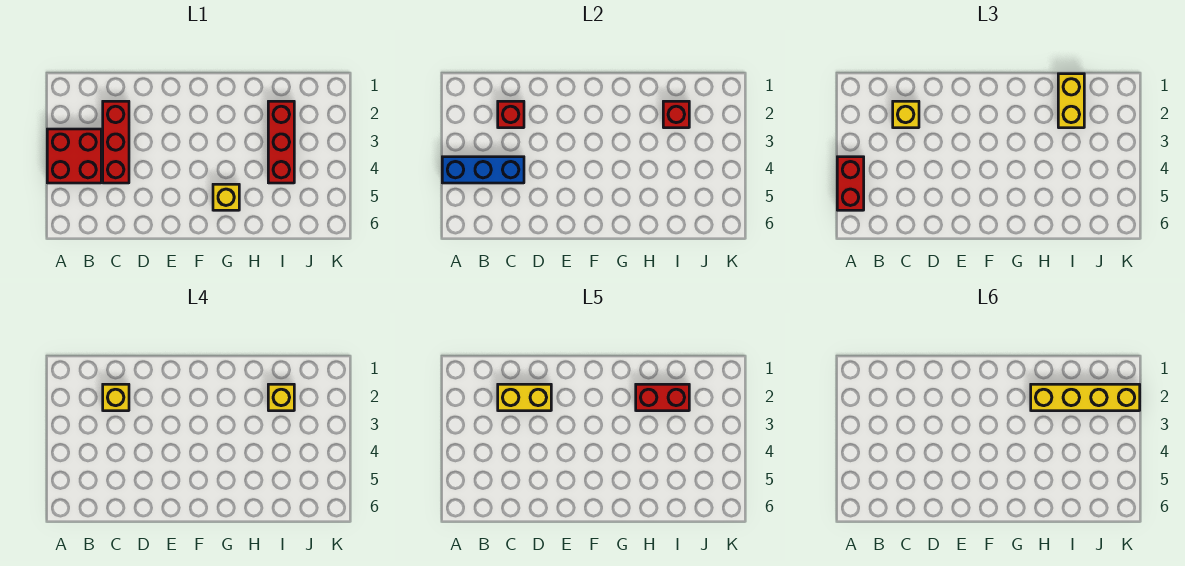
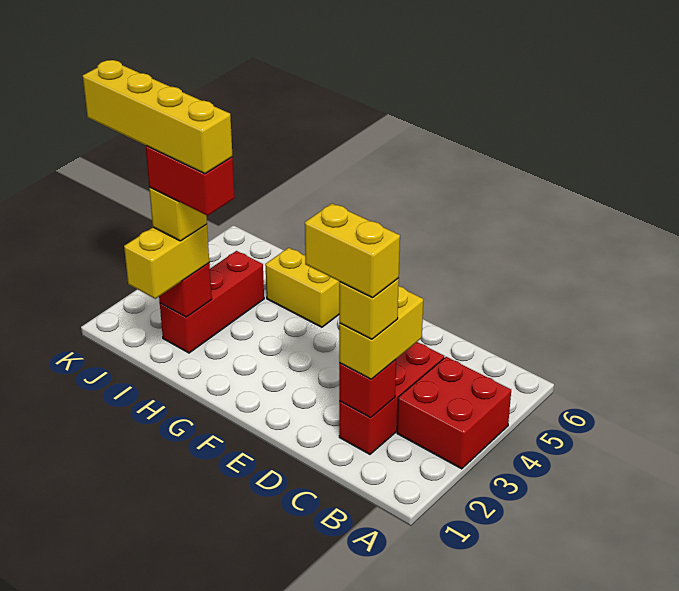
blue 1x3 brick [442,157,524,183] -> none
red 1x2 brick [837,157,864,210] -> none
yellow 1x1 brick [893,101,919,128] -> yellow 1x2 brick [339,286,423,379]
yellow 1x1 brick [213,184,239,210] -> yellow 1x2 brick [265,248,339,327]

